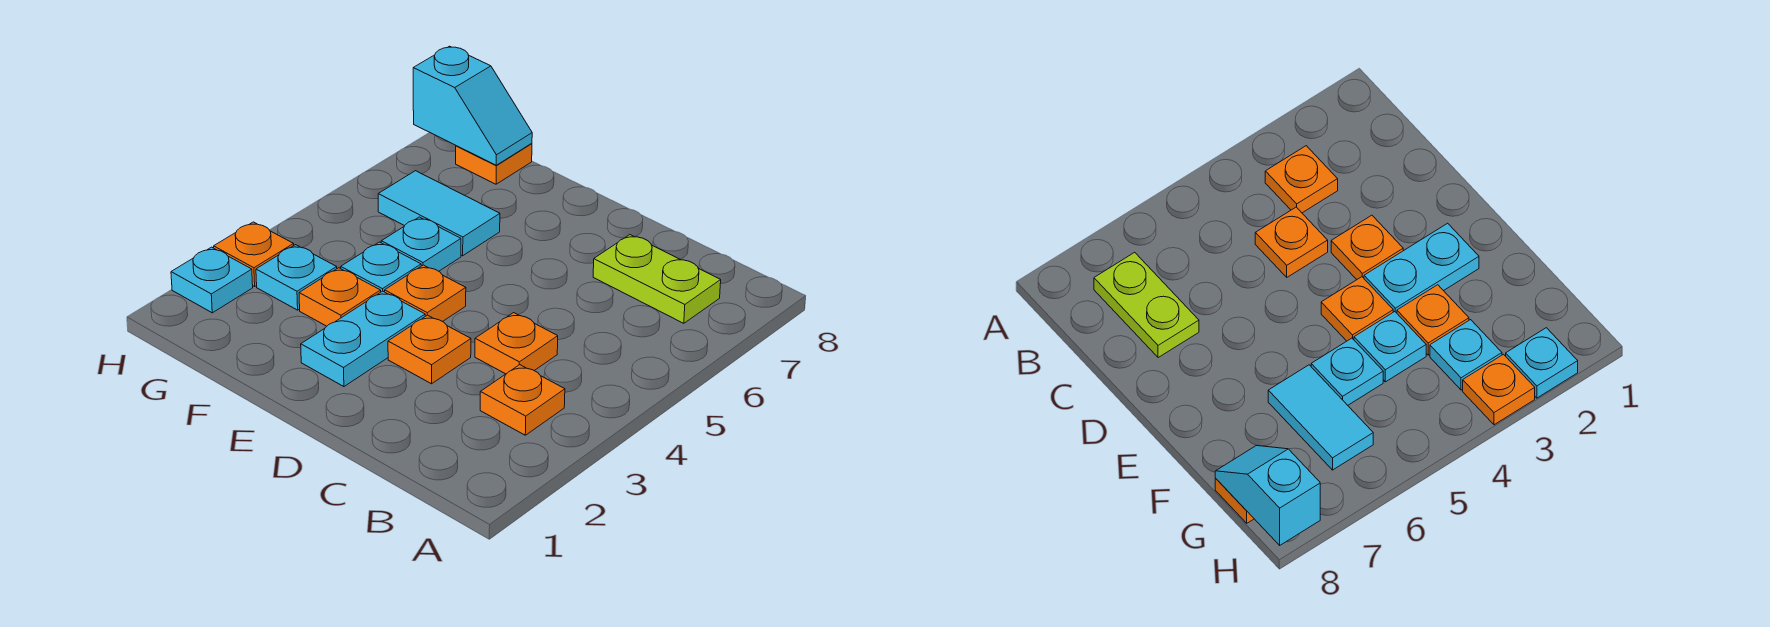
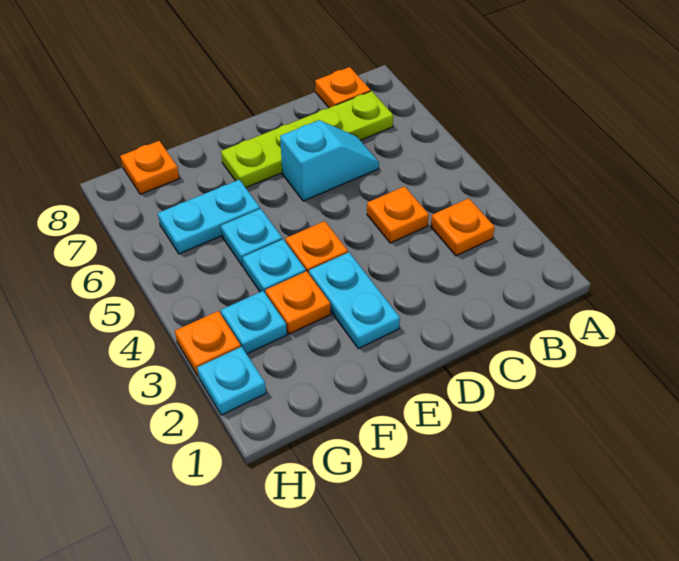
lime 1x2 plate [593,235,721,323] -> lime 1x4 plate [221,91,393,188]
orange 1x1 plate [388,315,471,384] -> orange 1x1 plate moved to [315,67,371,108]
cyan 1x2 tile [378,171,500,256] -> cyan 1x2 plate [158,180,260,254]
cyan 1x2 slope [413,46,532,165] -> cyan 1x2 slope moved to [280,120,379,201]

